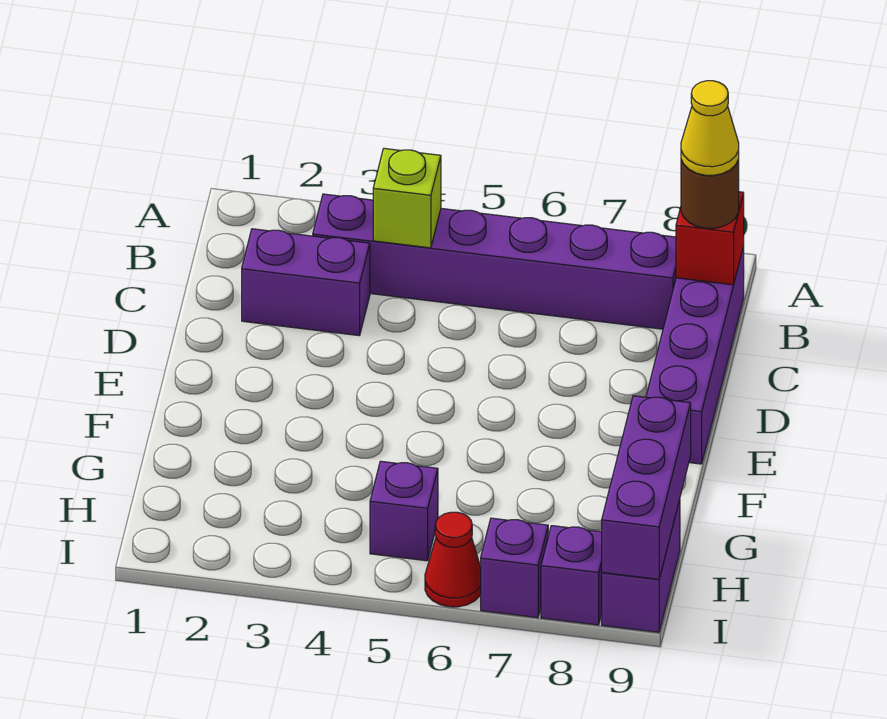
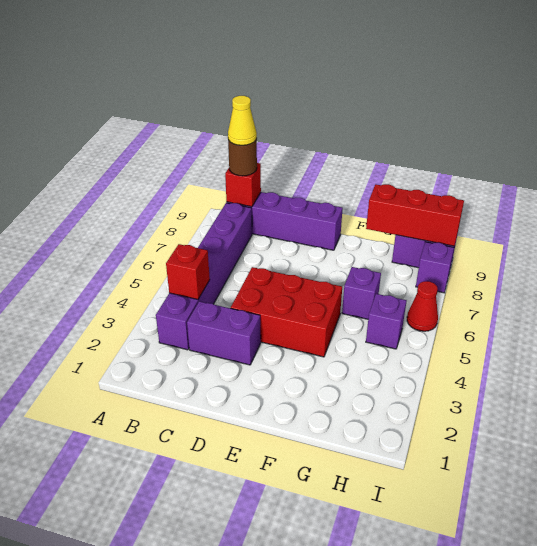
lime 1x1 brick [373,148,441,248] -> red 1x1 brick [166,244,210,299]
purple 1x2 brick [242,229,370,336] -> purple 1x2 brick turned to [187,301,261,365]
none -> red 2x3 brick [231,267,342,357]
purple 1x3 brick [602,396,691,579] -> red 1x3 brick [366,184,464,246]
purple 1x1 brick [481,518,548,618] -> purple 1x1 brick moved to [342,267,381,319]

